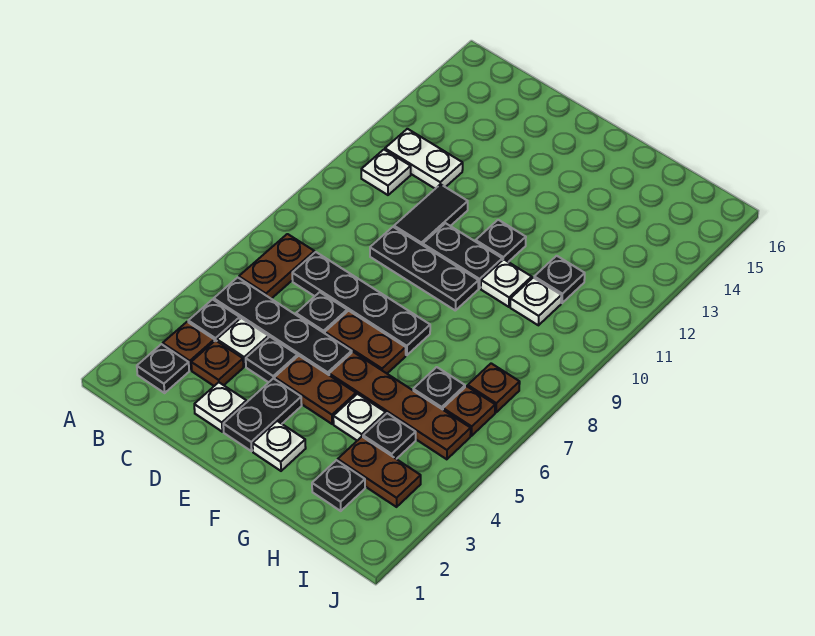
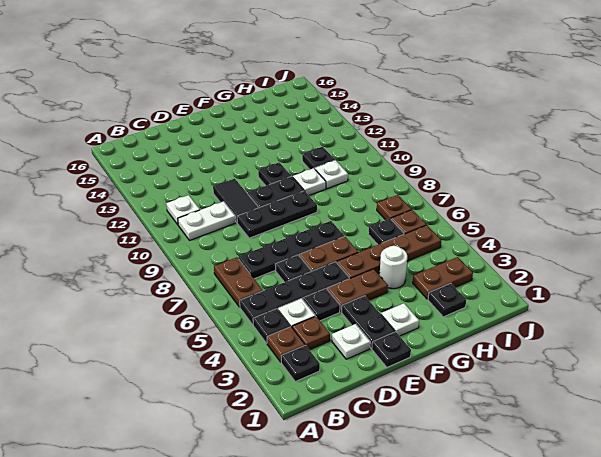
white 1x2 plate [385,129,463,189] -> white 1x2 plate moved to [178,201,236,241]
white 1x1 plate [333,394,386,441] -> white 1x1 round brick [380,246,407,289]
black 1x1 plate [363,413,416,459] -> black 1x1 plate moved to [372,332,411,367]

